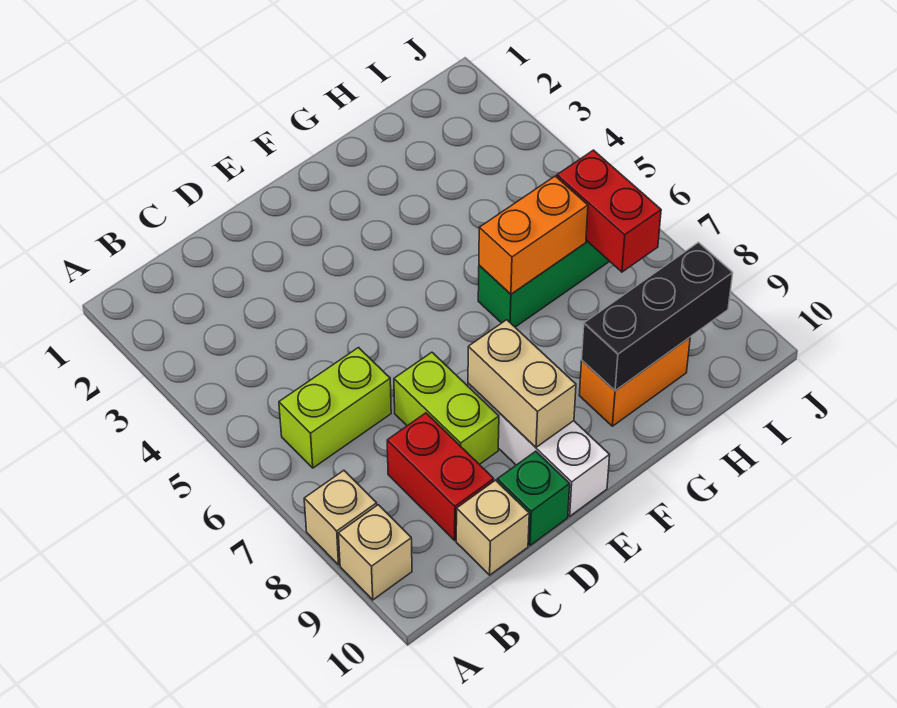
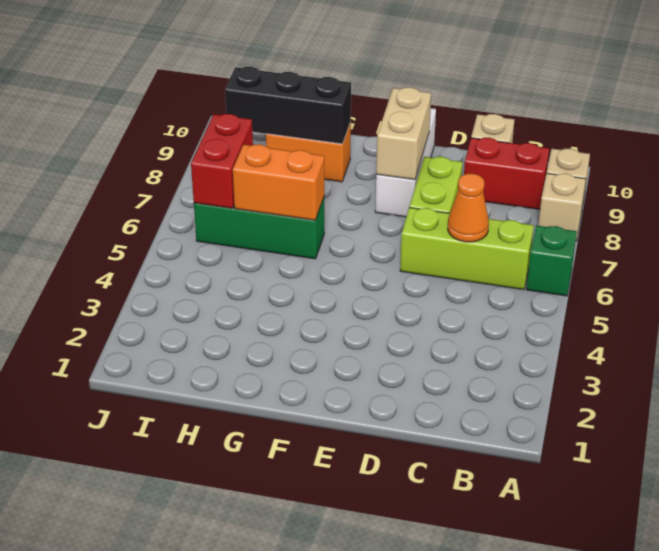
lime 1x2 brick [279,348,391,468] -> lime 1x3 brick [400,208,534,290]
none -> orange 1x1 cone [448,174,489,242]
red 1x2 brick [387,413,494,540] -> red 1x2 brick turned to [464,138,549,209]
green 1x1 brick [497,451,570,545] -> green 1x1 brick moved to [527,226,577,296]

